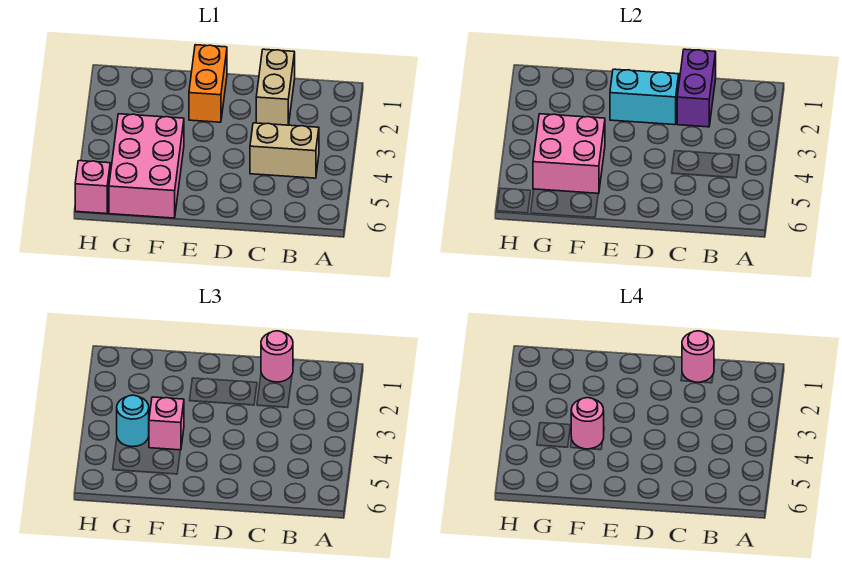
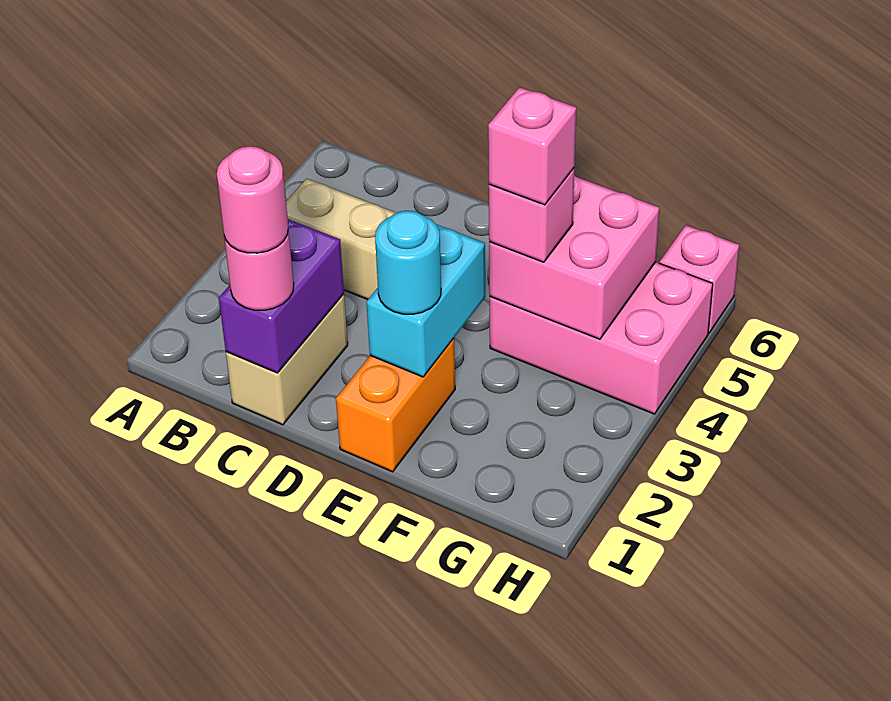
cyan 1x2 brick [610,69,679,125] -> cyan 1x2 brick turned to [367,224,485,377]
pink 2x3 brick [109,114,184,218] -> pink 2x3 brick turned to [490,262,713,414]
pink 1x1 round brick [571,398,604,449] -> pink 1x1 brick [488,87,576,205]
cyan 1x1 round brick [117,395,149,447] -> cyan 1x1 round brick moved to [375,211,441,314]

